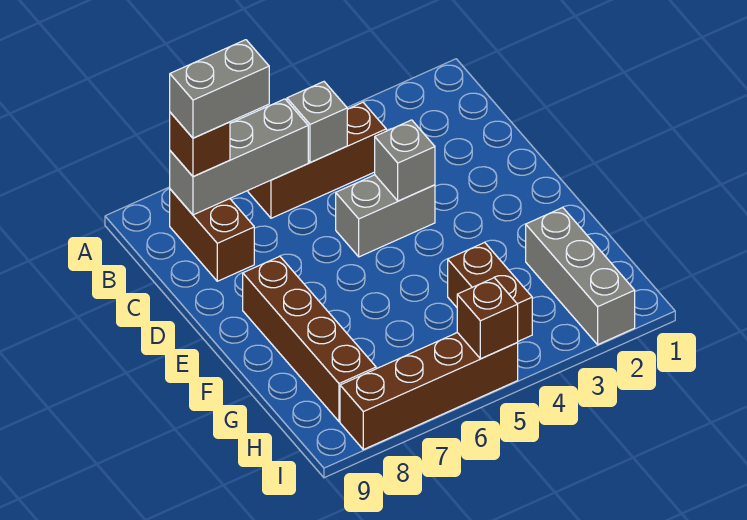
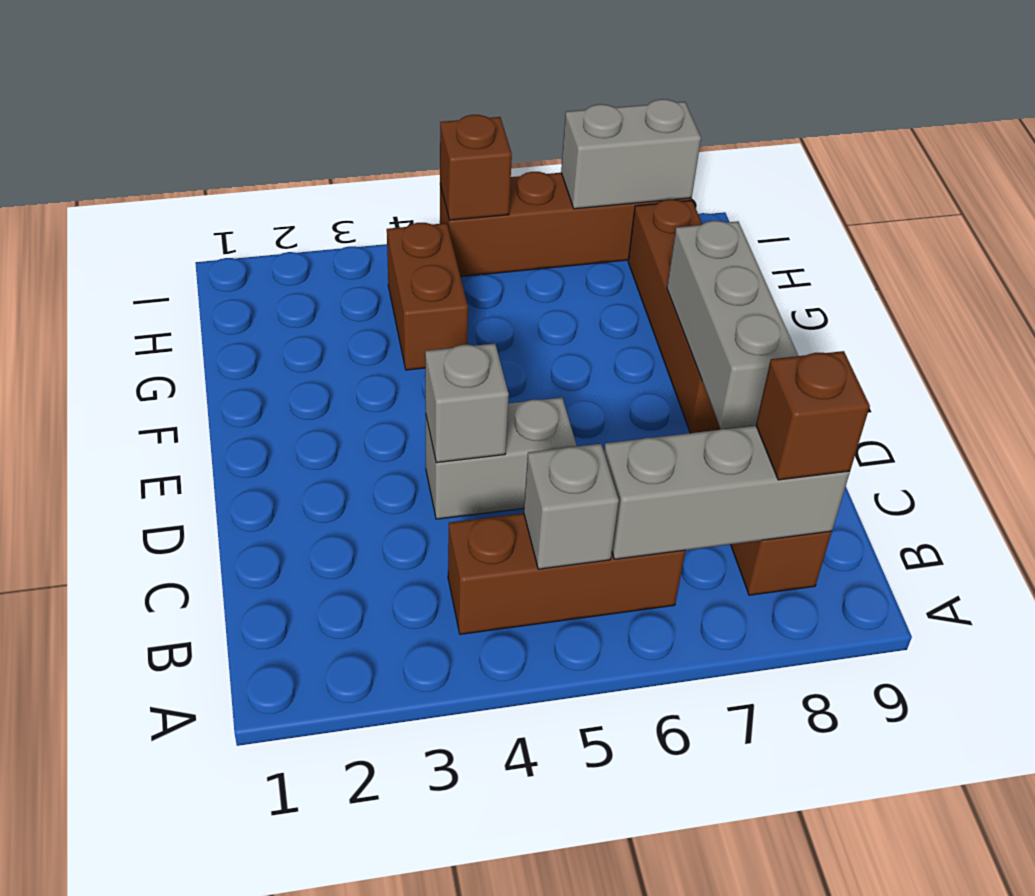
grey 1x2 brick [170,40,269,138] -> grey 1x2 brick moved to [561,99,701,209]
grey 1x3 brick [526,207,635,345] -> grey 1x3 brick moved to [667,221,798,429]

